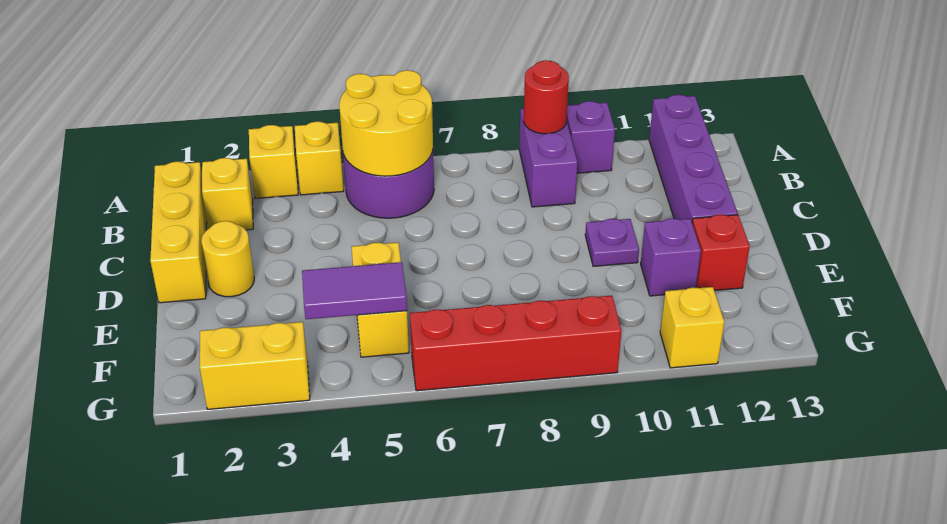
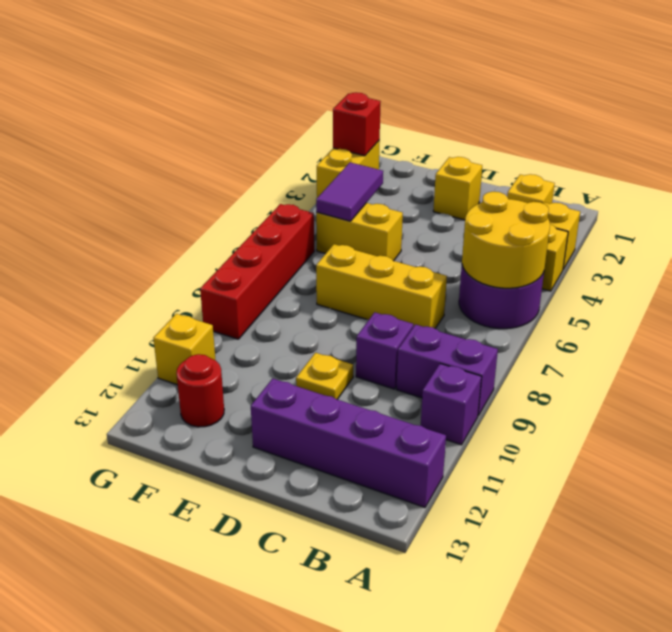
red 1x1 round brick [524,60,569,134] -> red 1x1 round brick moved to [176,354,224,427]
yellow 1x3 brick [150,162,207,303] -> yellow 1x3 brick moved to [316,244,447,328]
yellow 1x1 round brick [201,221,254,297] -> yellow 1x1 brick [433,157,482,220]
purple 1x1 plate [585,219,639,266] -> yellow 1x1 plate [296,353,353,399]
purple 1x1 brick [641,219,701,296] -> purple 1x1 brick moved to [356,312,413,389]
red 1x1 brick [692,215,750,291] -> red 1x1 brick moved to [333,92,381,156]

